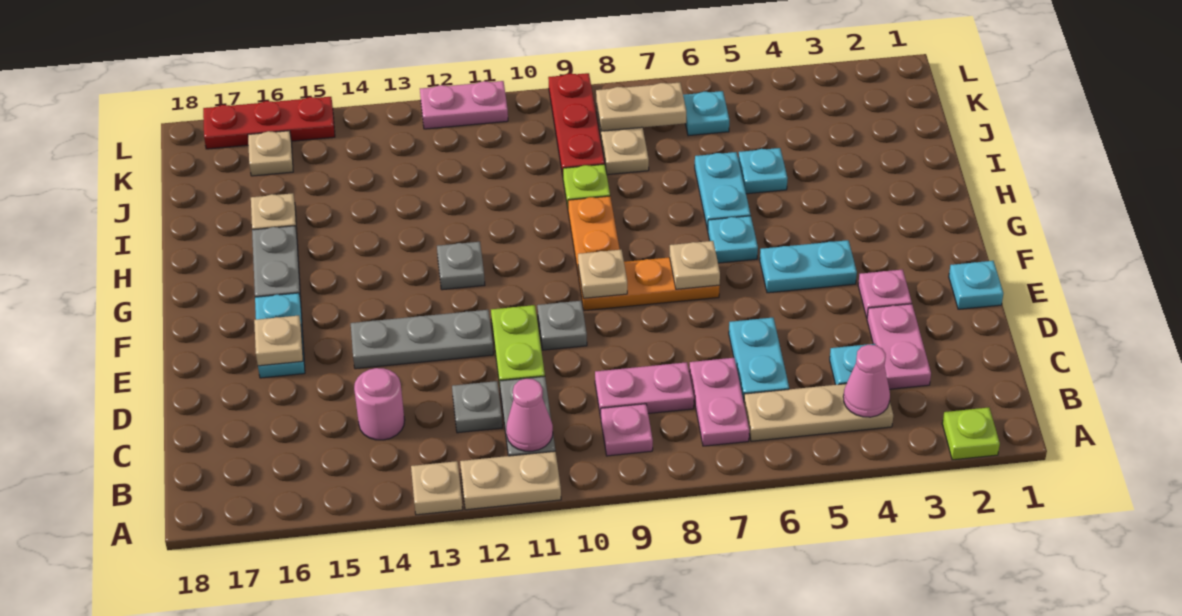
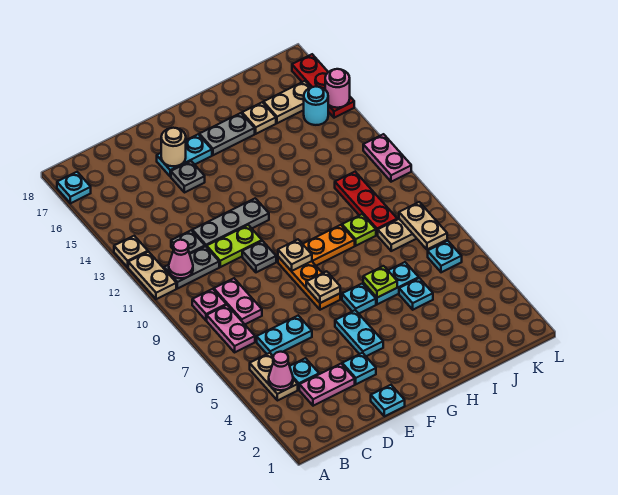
lime 1x1 plate [942,407,1000,460] -> lime 1x1 plate moved to [363,266,397,298]
none -> cyan 1x1 plate [57,172,91,203]
tan 1x3 plate [744,384,893,441] -> tan 1x2 plate [250,353,298,401]
pink 1x2 plate [689,358,749,446] -> pink 1x2 plate turned to [207,305,255,352]
pink 1x1 round brick [354,368,405,440] -> pink 1x1 round brick moved to [325,69,350,108]
pink 1x1 plate [858,269,912,318] -> cyan 1x1 plate [342,353,376,384]
grey 1x3 plate [351,310,493,369] -> grey 1x3 plate turned to [192,198,269,247]
tan 1x1 plate [254,316,303,366] -> tan 1x1 round brick [161,128,186,166]
grey 1x1 plate [437,242,485,290] -> grey 1x1 plate moved to [171,161,205,193]
red 1x3 plate [548,73,605,176] -> red 1x3 plate turned to [335,172,397,235]
none -> cyan 1x1 round brick [304,86,328,125]
tan 1x1 plate [248,131,293,176] -> tan 1x2 plate [263,81,311,123]

